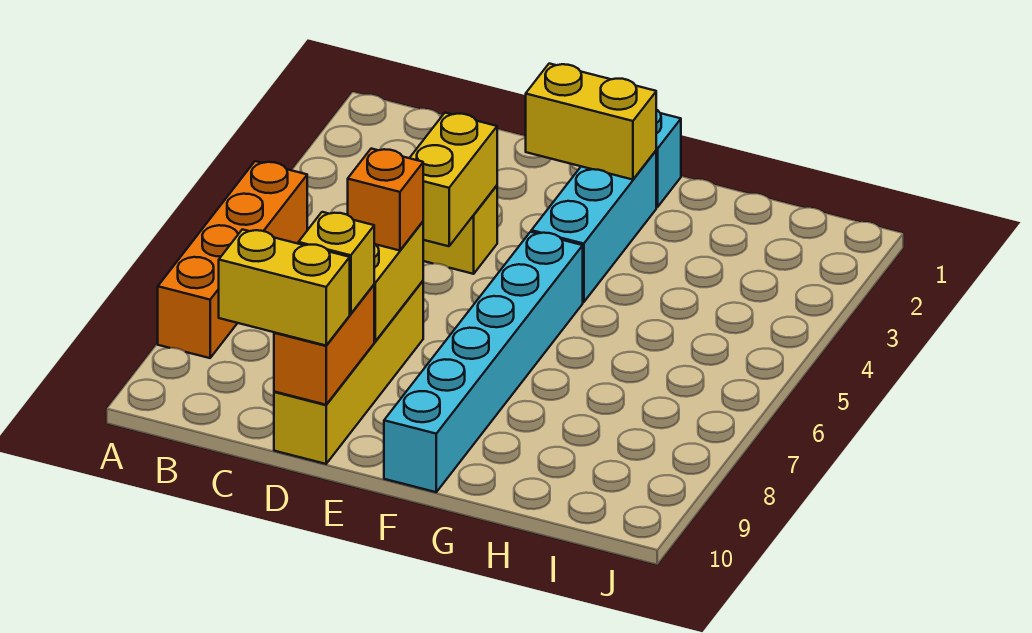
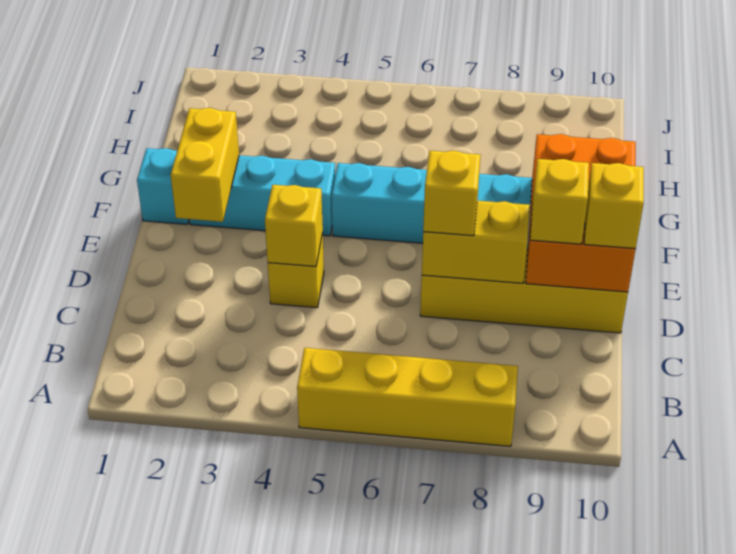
orange 1x4 brick [158,161,307,358] -> yellow 1x4 brick [297,348,518,446]
yellow 1x2 brick [219,229,350,346] -> yellow 1x1 brick [584,163,644,249]
yellow 1x2 brick [410,113,497,246] -> yellow 1x1 brick [265,185,323,267]
orange 1x1 brick [348,149,423,251] -> yellow 1x1 brick [423,151,481,236]
orange 1x2 brick [274,285,374,405] -> orange 2x3 brick [526,134,636,292]

